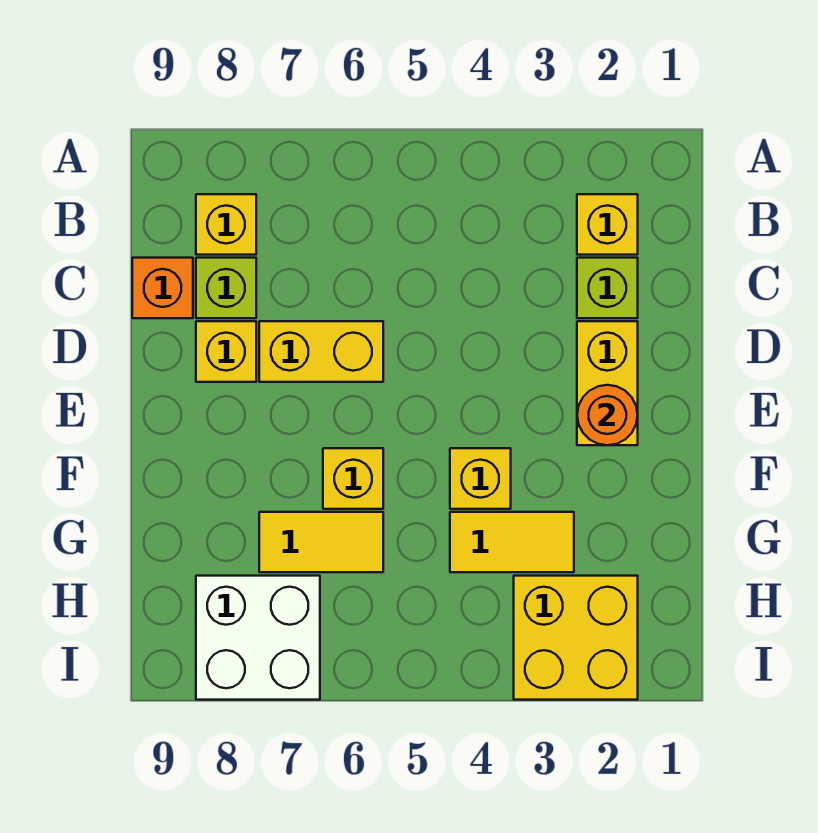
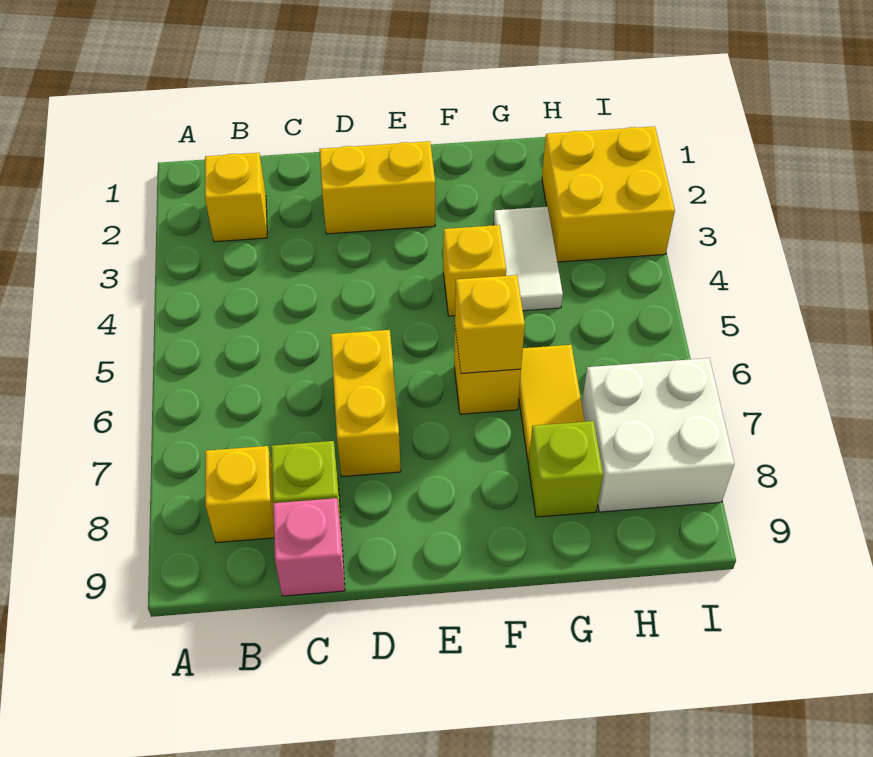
lime 1x1 brick [577,258,638,318] -> lime 1x1 brick moved to [528,421,603,517]
orange 1x1 brick [132,258,193,318] -> pink 1x1 brick [273,498,345,596]
yellow 1x1 brick [196,321,256,382] -> yellow 1x1 brick moved to [455,275,525,374]
orange 1x1 round brick [577,385,638,445] -> none
yellow 1x2 tile [450,512,574,572] -> white 1x2 tile [494,207,563,311]

